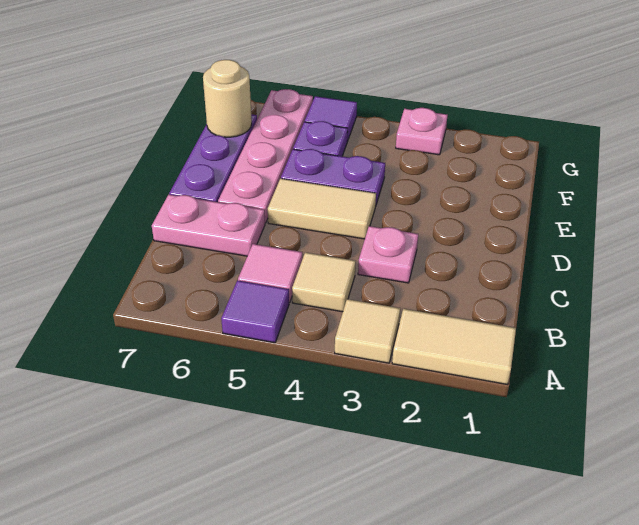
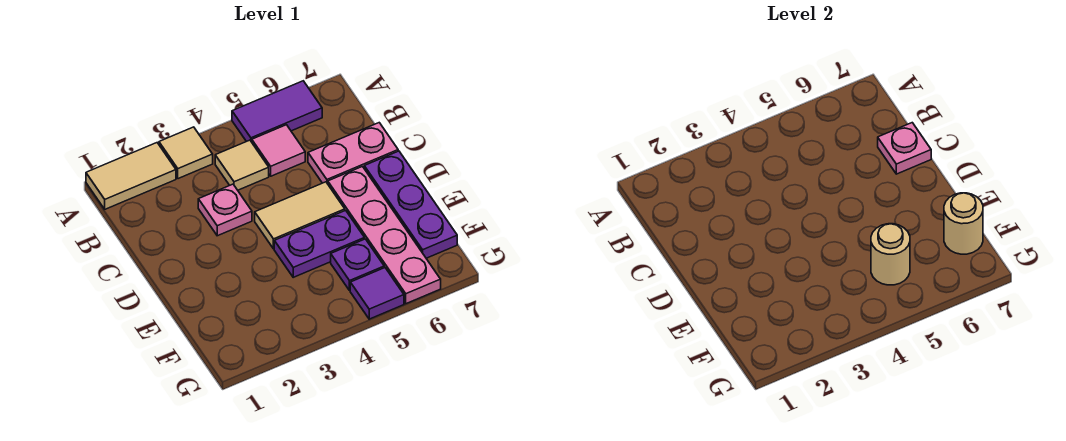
purple 1x1 tile [221,280,289,343] -> purple 1x2 tile [232,81,322,142]
none -> tan 1x1 round brick [871,224,910,285]
pink 1x1 plate [396,108,448,155] -> pink 1x1 plate moved to [878,123,931,174]

